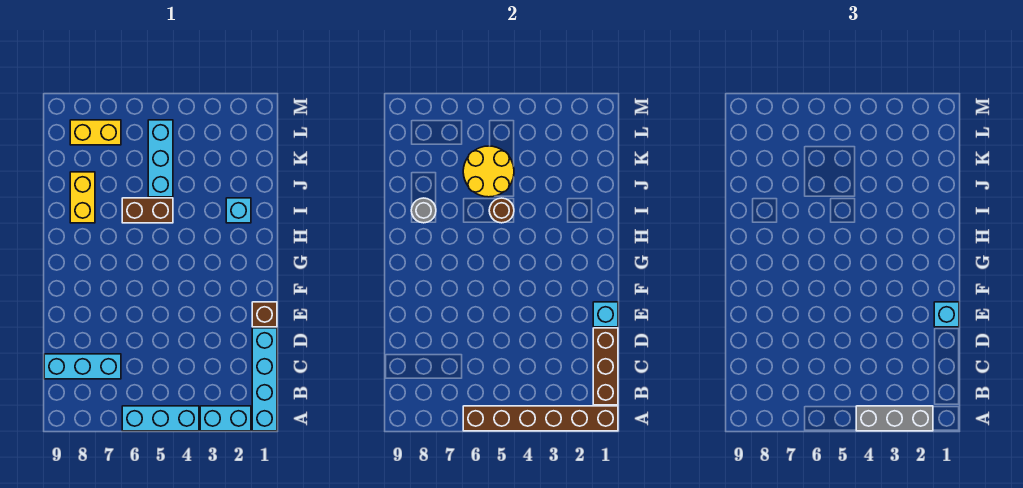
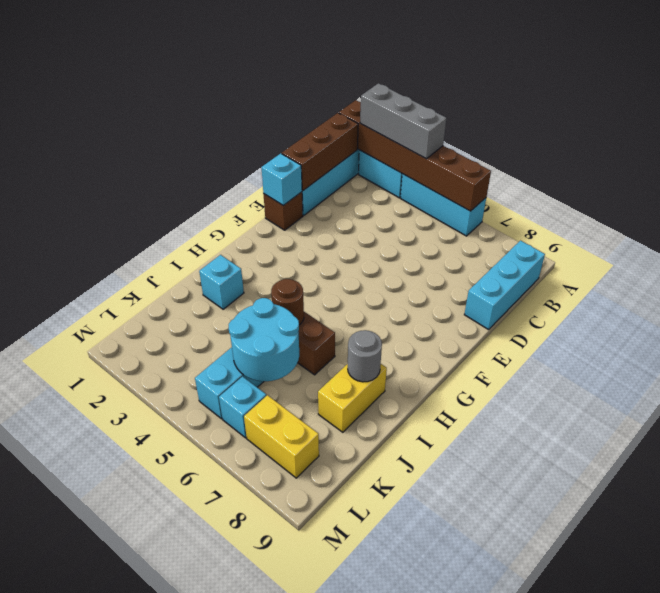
cyan 1x3 brick [44,354,121,379] -> cyan 1x3 brick turned to [464,241,545,330]
cyan 1x1 brick [934,302,959,327] -> cyan 1x1 brick moved to [219,377,266,438]
yellow 2x2 round brick [463,146,514,197] -> cyan 2x2 round brick [229,298,299,381]

